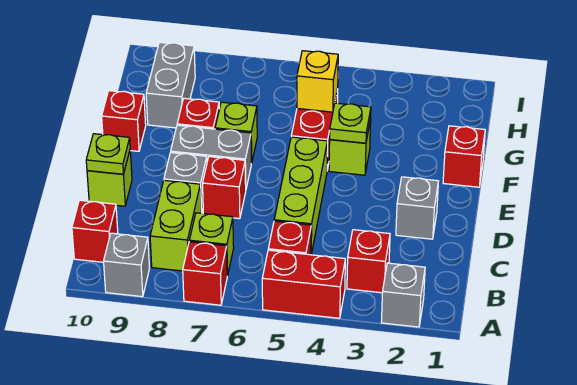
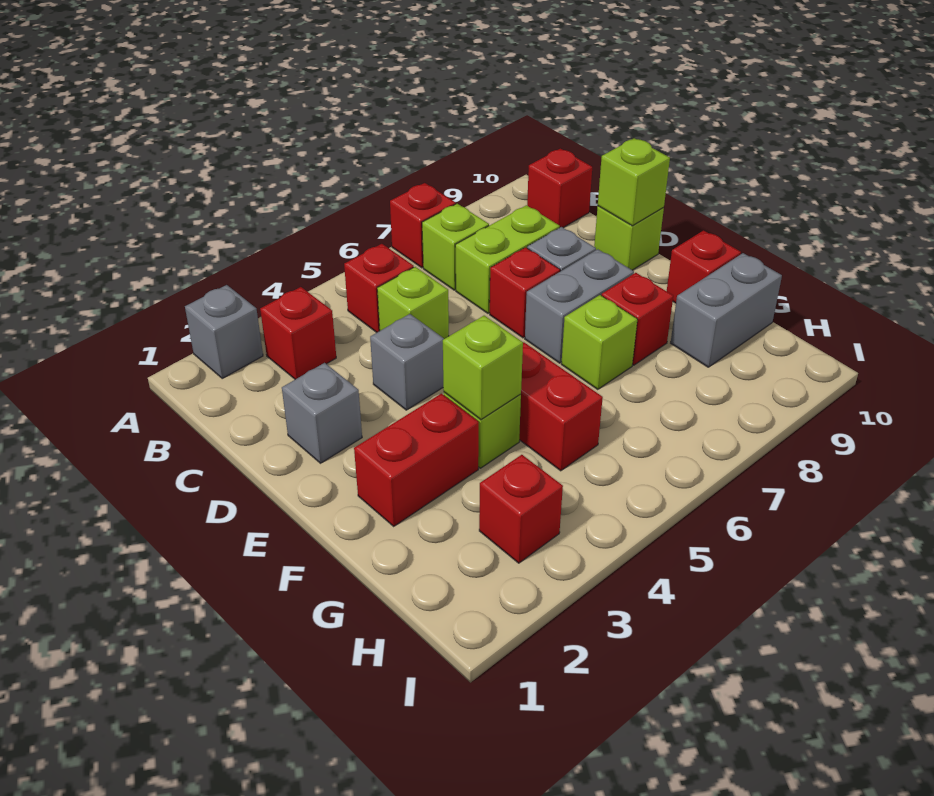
red 1x2 brick [262,250,345,318] -> red 1x2 brick moved to [354,394,479,526]
grey 1x1 brick [104,233,150,297] -> grey 1x1 brick moved to [370,314,444,410]
lime 1x2 brick [150,180,201,271] -> lime 1x2 brick turned to [455,205,560,313]
lime 1x3 brick [274,137,327,254] -> lime 1x1 brick [377,267,449,339]
lime 1x1 plate [86,134,130,174] -> lime 1x1 brick [598,138,670,226]
red 1x1 brick [443,126,485,187] -> red 1x1 brick moved to [479,455,563,563]
lime 1x1 plate [330,103,371,143] -> lime 1x1 brick [443,316,523,420]
yellow 1x1 brick [297,51,338,112] -> none
grey 1x2 brick [146,42,195,128] -> grey 1x2 brick turned to [671,253,782,367]

